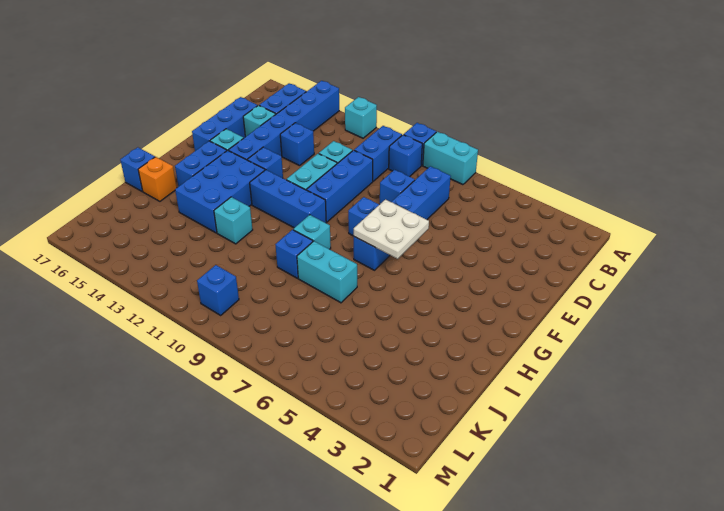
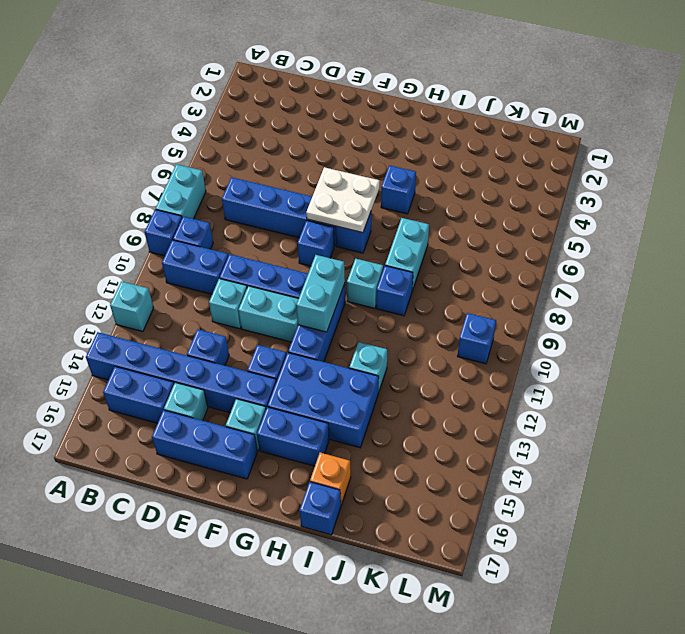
blue 1x1 brick [380,170,415,204] -> blue 1x1 brick moved to [381,165,416,214]
none -> cyan 1x2 brick [296,255,345,332]

